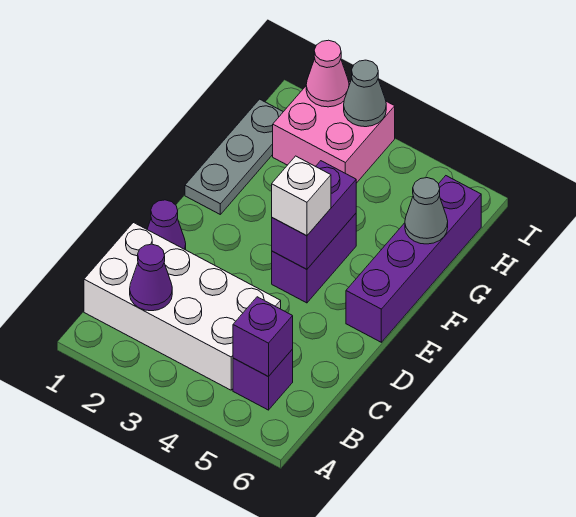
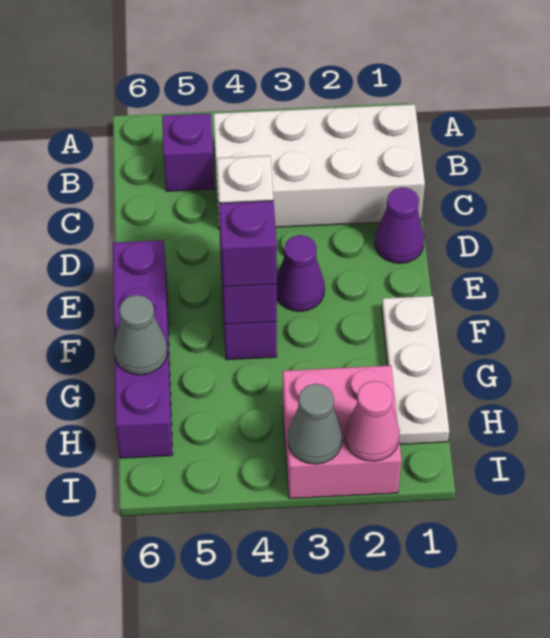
purple 1x1 cone [130,244,172,311] -> purple 1x1 cone moved to [276,235,325,311]
purple 1x1 brick [233,297,293,377] -> purple 1x1 brick moved to [219,201,277,287]
grey 1x3 plate [185,99,283,214] -> white 1x3 plate [382,296,449,444]

